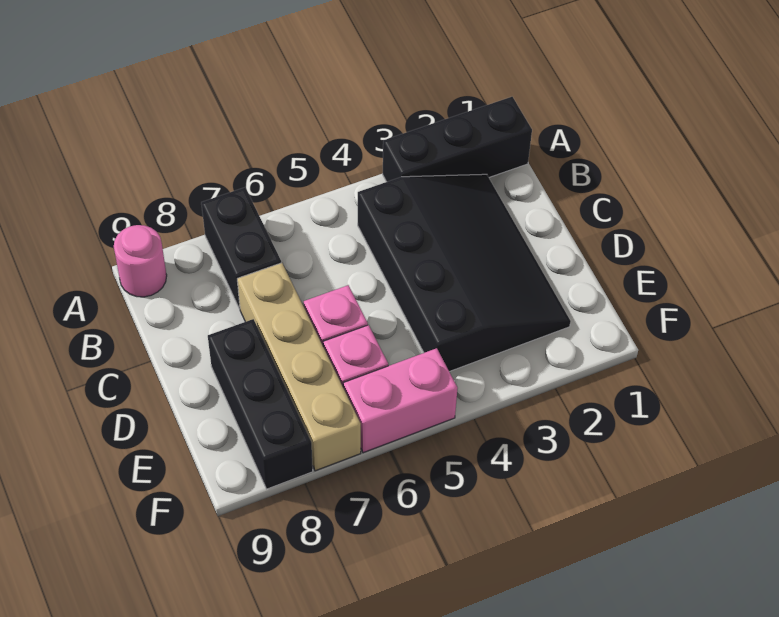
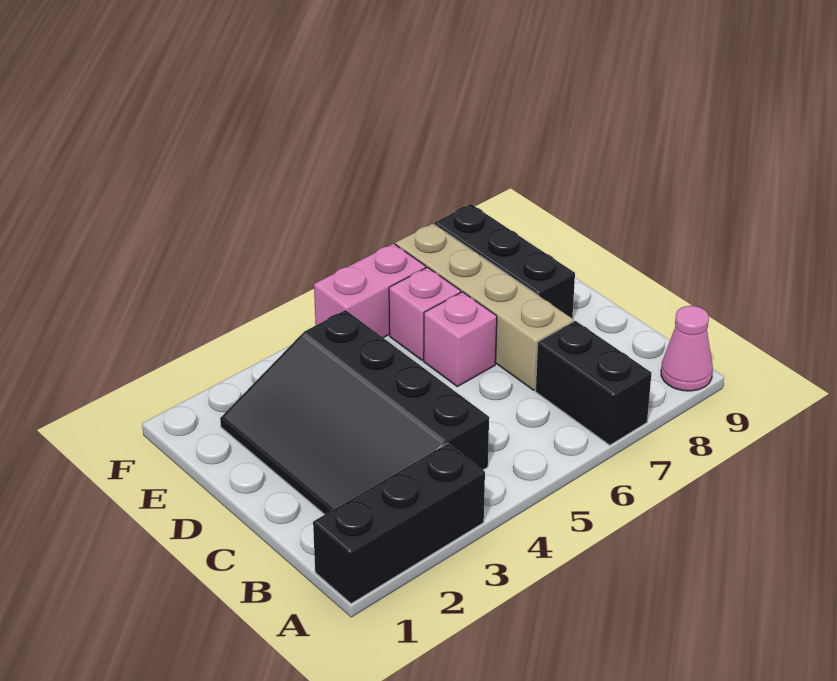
pink 1x1 round brick [114,225,167,297] -> pink 1x1 cone [661,306,713,391]

